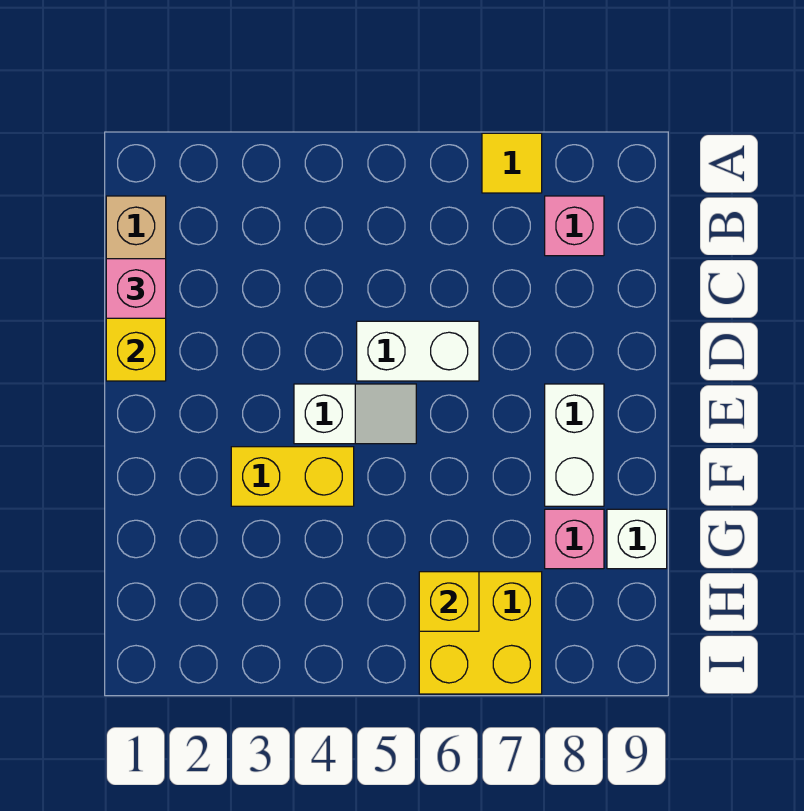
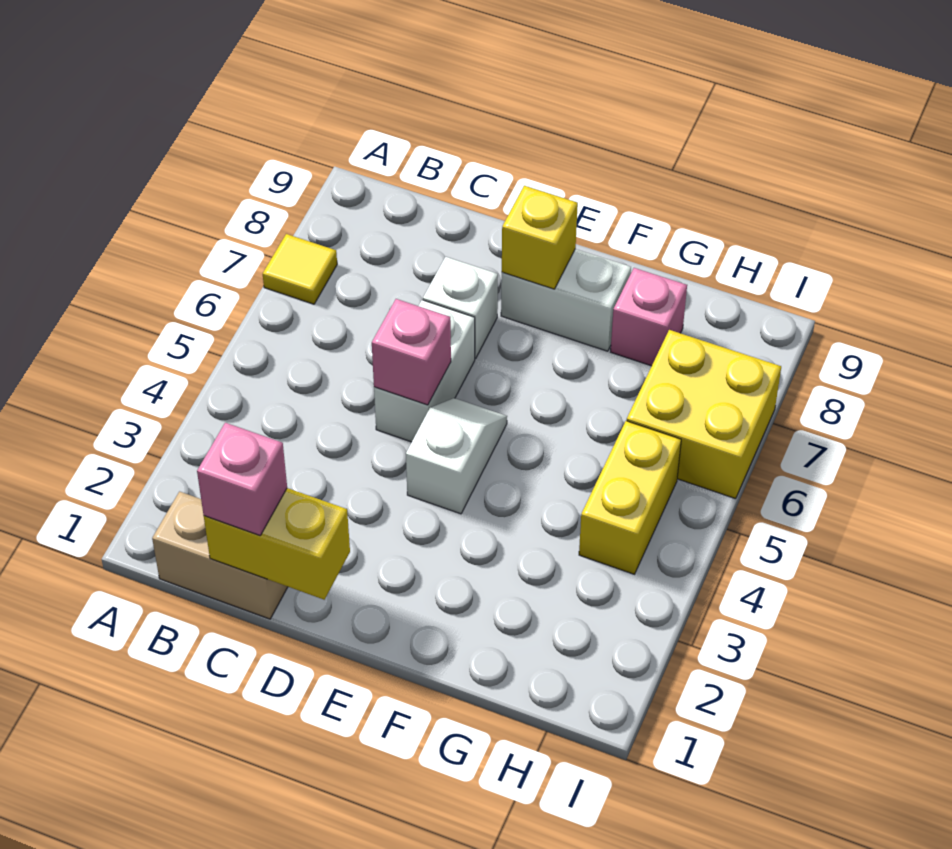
pink 1x1 brick [545,196,604,256] -> pink 1x1 brick moved to [372,299,451,405]
yellow 1x2 brick [231,447,354,506] -> yellow 1x2 brick moved to [579,421,681,574]
white 1x1 brick [607,509,667,569] -> white 1x1 brick moved to [423,257,498,358]
yellow 1x1 brick [419,572,479,631] -> yellow 1x1 brick moved to [502,186,578,289]

